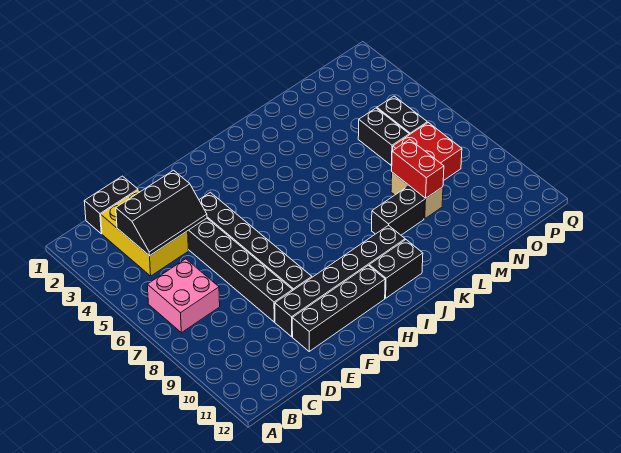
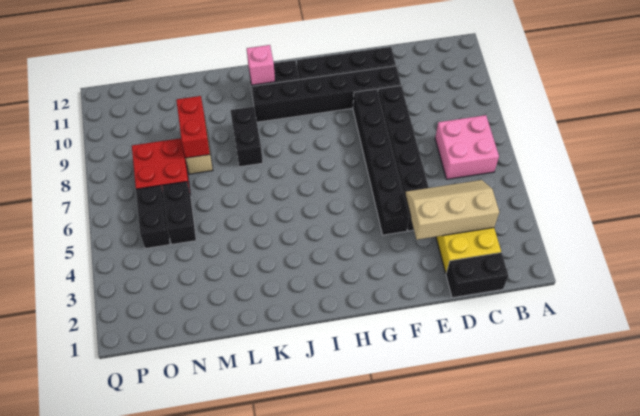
black 2x3 slope [116,170,207,256] -> tan 2x3 slope [405,180,499,240]
none -> pink 1x1 brick [247,45,275,85]
black 1x2 brick [372,186,425,235] -> black 1x2 brick turned to [231,107,263,167]

